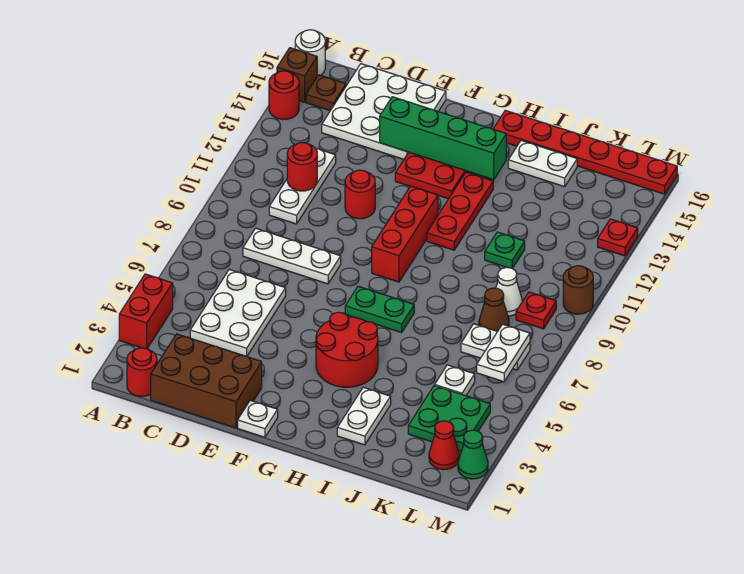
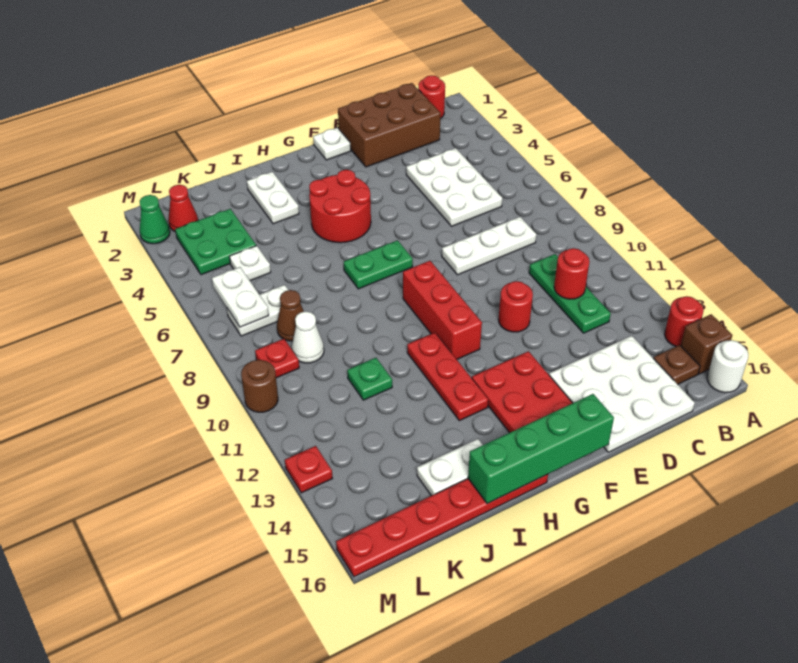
red 1x2 brick [119,274,173,349] -> none
white 1x3 plate [269,148,336,224] -> green 1x3 plate [529,254,611,333]
green 1x4 brick [380,97,506,180] -> green 1x4 brick moved to [468,394,614,504]

